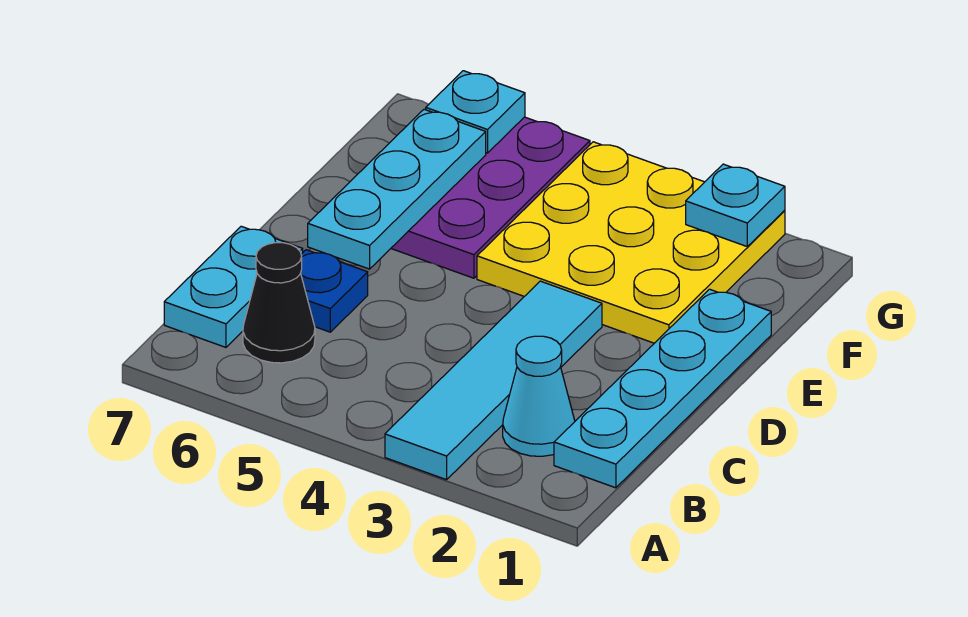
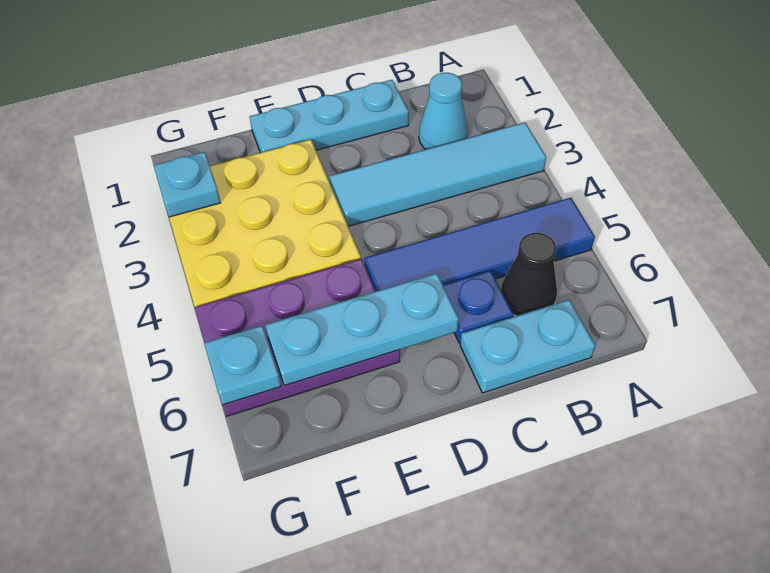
none -> blue 1x4 tile [364,198,595,291]
cyan 1x4 plate [554,289,771,488] -> cyan 1x3 plate [249,80,409,153]

